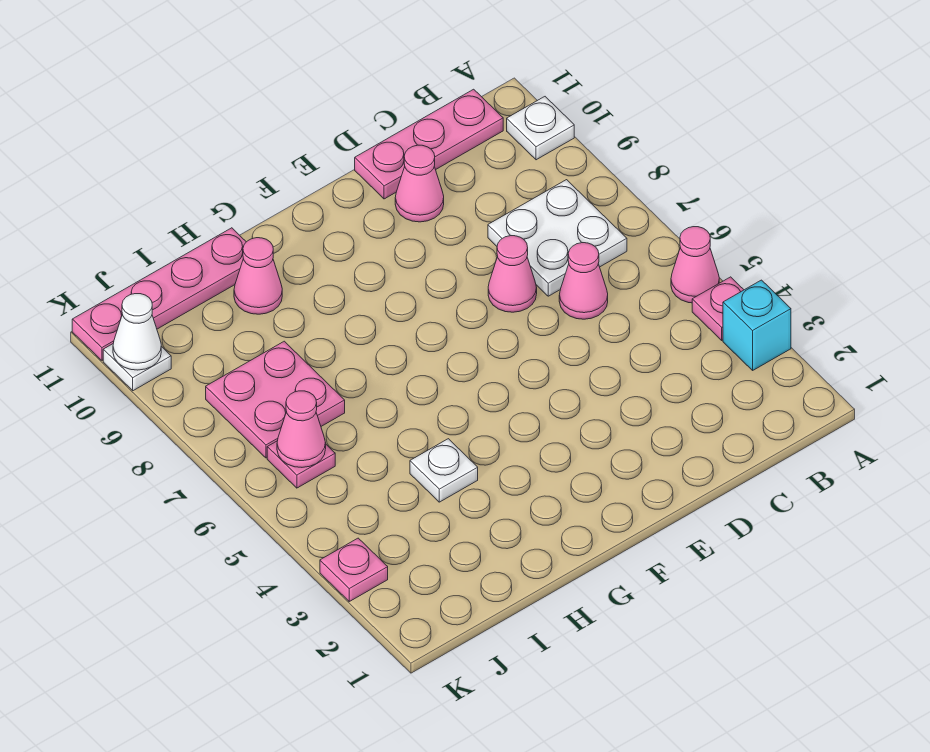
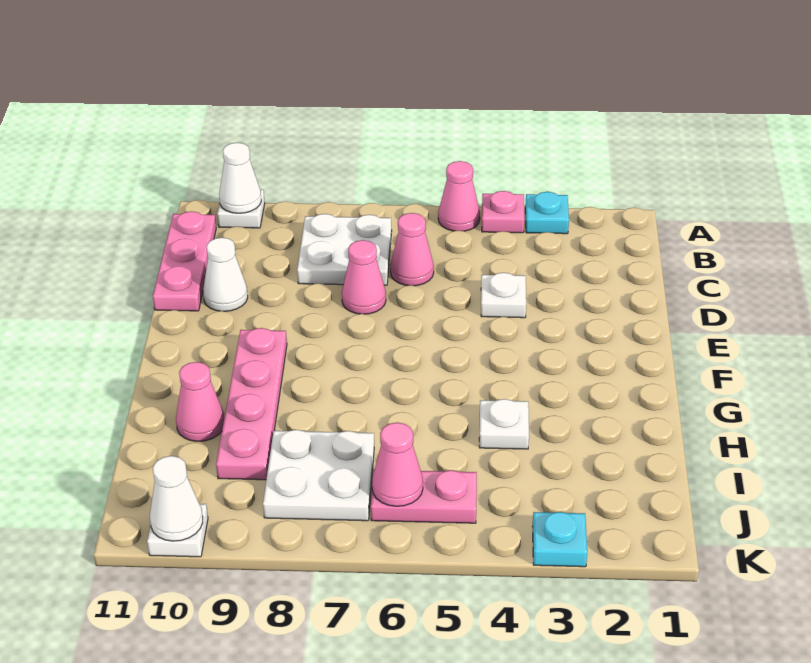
cyan 1x1 brick [723,280,791,370] -> cyan 1x1 plate [525,192,569,234]
none -> white 1x1 cone [219,143,261,213]
none -> white 1x1 plate [481,273,526,318]
pink 1x1 cone [395,145,444,222] -> white 1x1 cone [203,238,248,311]
pink 1x4 plate [72,228,246,360] -> pink 1x4 plate moved to [216,328,287,480]
pink 2x2 plate [206,341,345,458] -> white 2x2 plate [263,430,374,521]
pink 1x1 plate [267,441,335,488] -> pink 1x2 plate [371,470,477,523]
pink 1x1 plate [320,538,388,601] -> cyan 1x1 plate [532,512,587,567]

